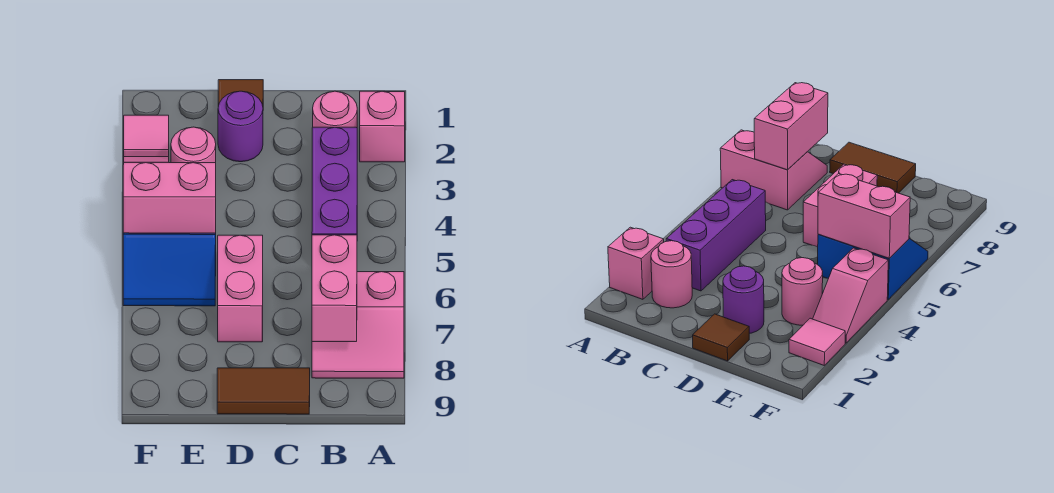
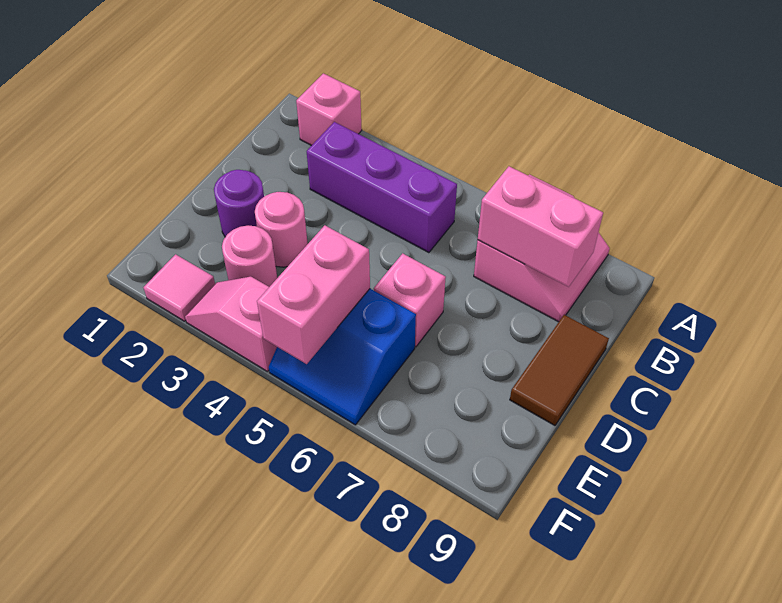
pink 1x1 round brick [313,91,357,128] -> pink 1x1 round brick moved to [255,192,308,267]
brown 1x1 tile [218,80,263,106] -> none
pink 1x2 brick [218,235,263,342] -> pink 1x1 brick [374,253,446,347]
blue 2x2 slope [123,233,216,306] -> blue 2x2 slope turned to [269,289,416,425]

